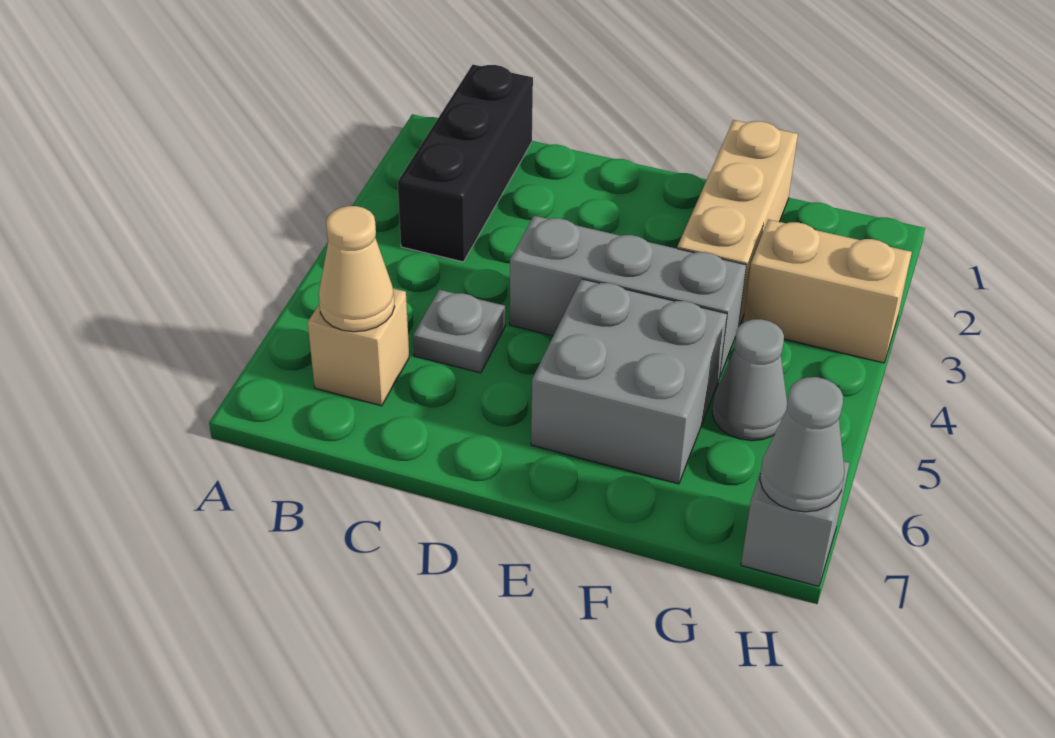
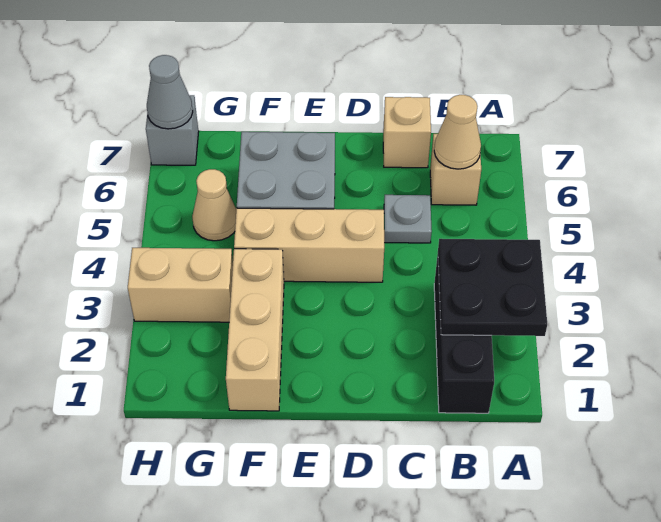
none -> black 2x2 plate [438,239,547,336]
none -> tan 1x1 brick [383,97,431,168]
grey 1x3 brick [510,216,746,377] -> tan 1x3 brick [234,208,384,282]
grey 1x1 cone [712,319,787,441] -> tan 1x1 cone [192,169,236,241]

